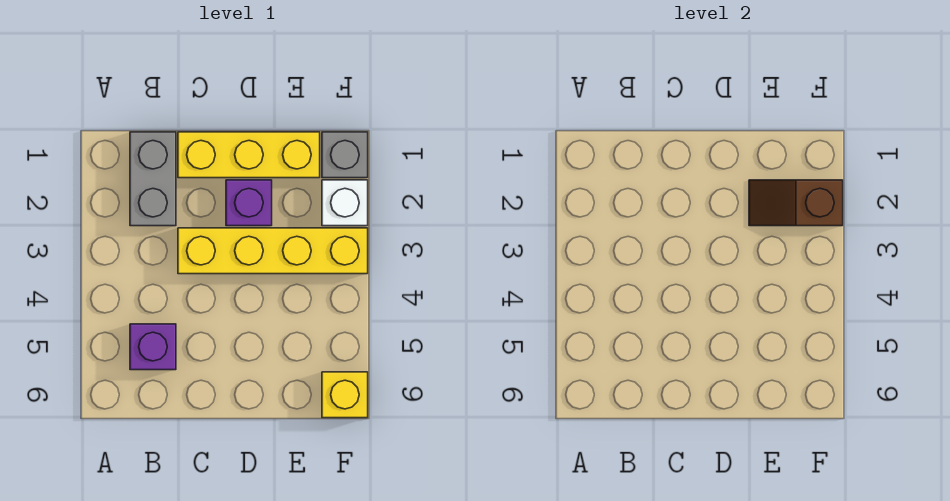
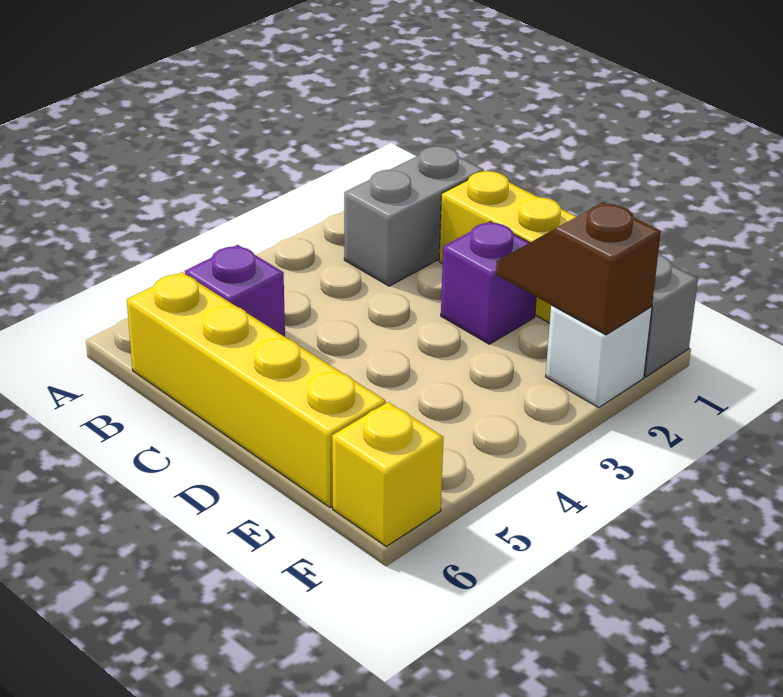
yellow 1x4 brick [178,228,368,274] -> yellow 1x4 brick moved to [127,272,386,508]

